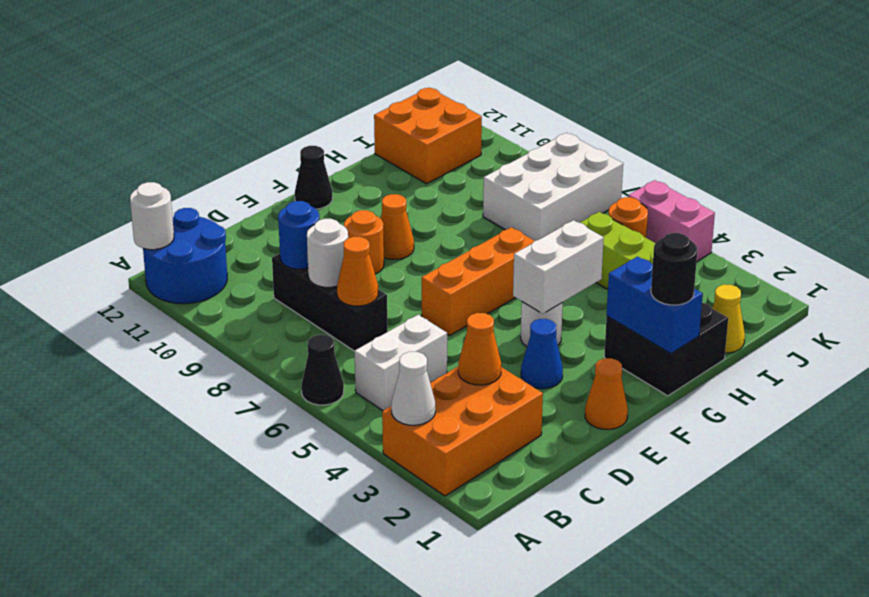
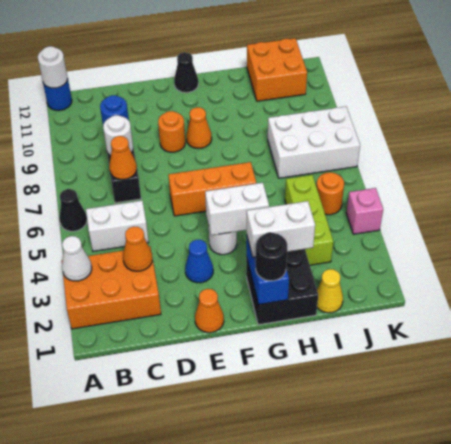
blue 2x2 round brick [143,208,227,304] -> blue 1x1 round brick [43,80,72,110]
none -> white 1x2 brick [247,201,315,257]
pink 1x2 brick [628,180,715,261] -> pink 1x1 brick [346,188,383,234]

